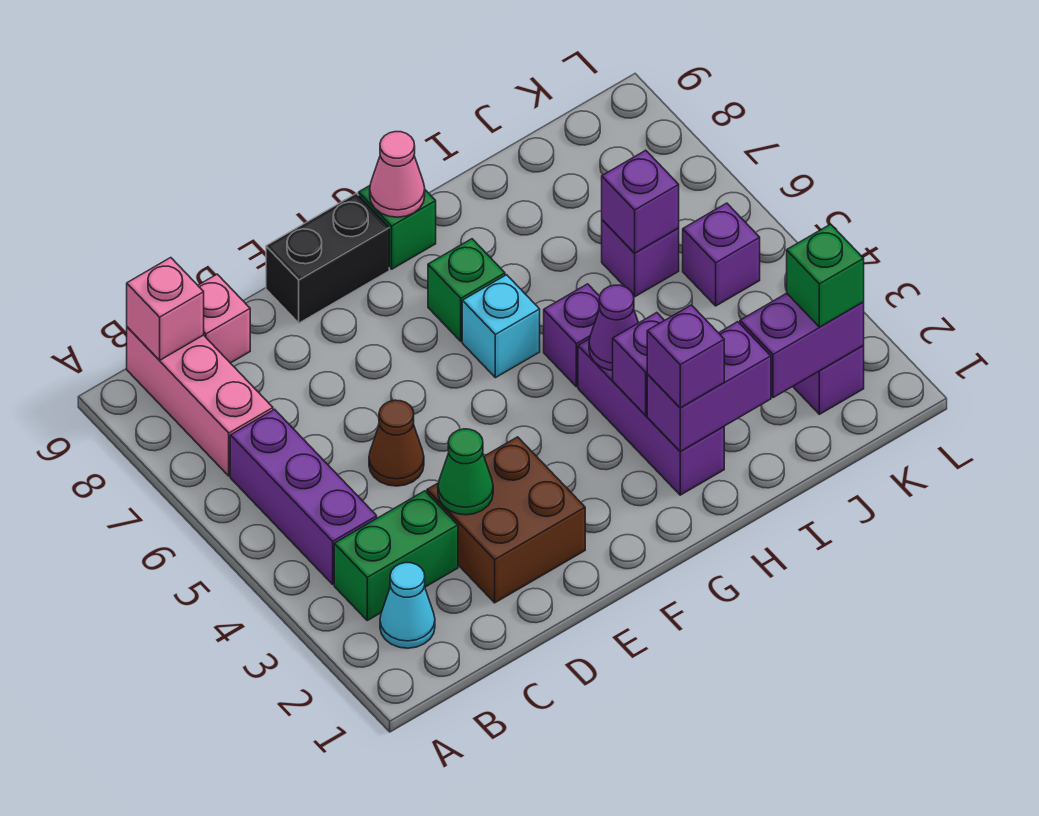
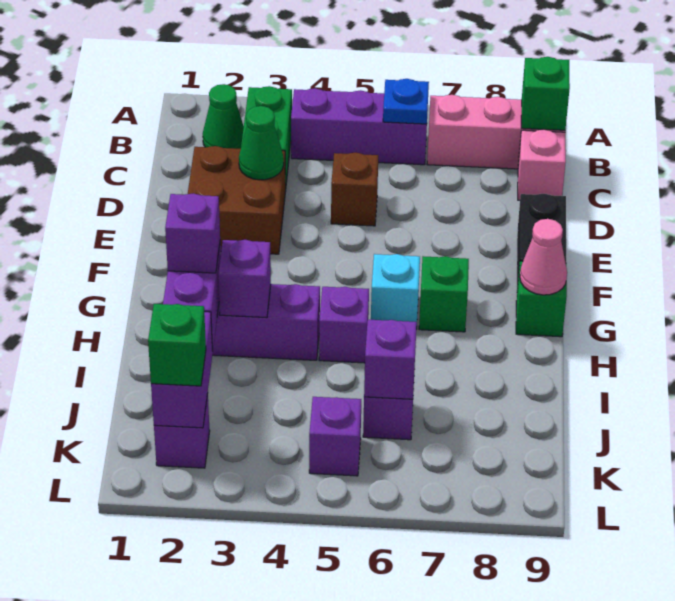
cyan 1x1 cone [380,563,435,648] -> green 1x1 cone [203,84,244,149]
none -> blue 1x1 plate [383,79,429,124]
pink 1x1 brick [127,258,204,360] -> green 1x1 brick [521,57,570,130]
brown 1x1 cone [369,400,424,486] -> brown 1x1 brick [331,152,378,226]
purple 1x1 cone [589,285,638,370] -> none

